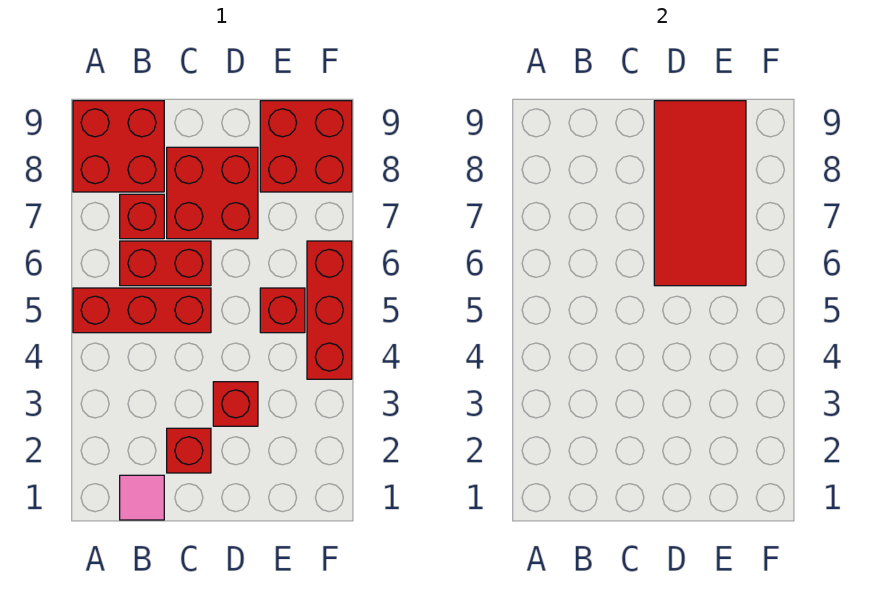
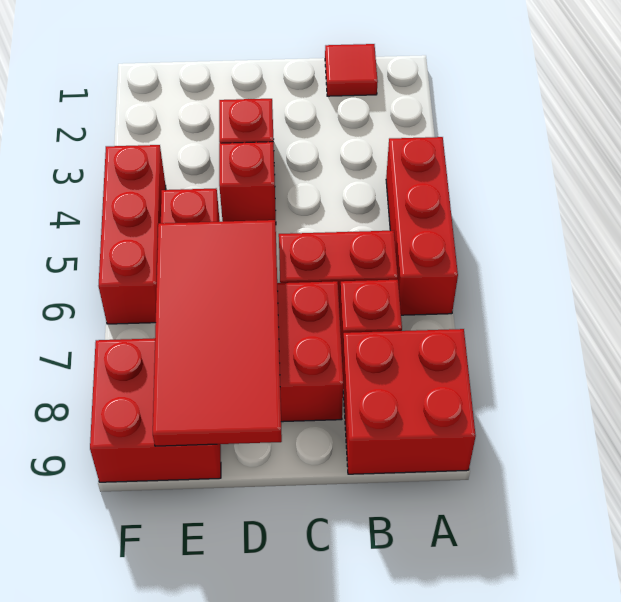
red 1x3 brick [73,288,211,333] -> red 1x3 brick turned to [386,137,458,315]
pink 1x1 tile [120,475,164,520] -> red 1x1 tile [325,44,378,96]
red 1x1 brick [167,428,211,473] -> red 1x1 brick moved to [219,142,276,222]

